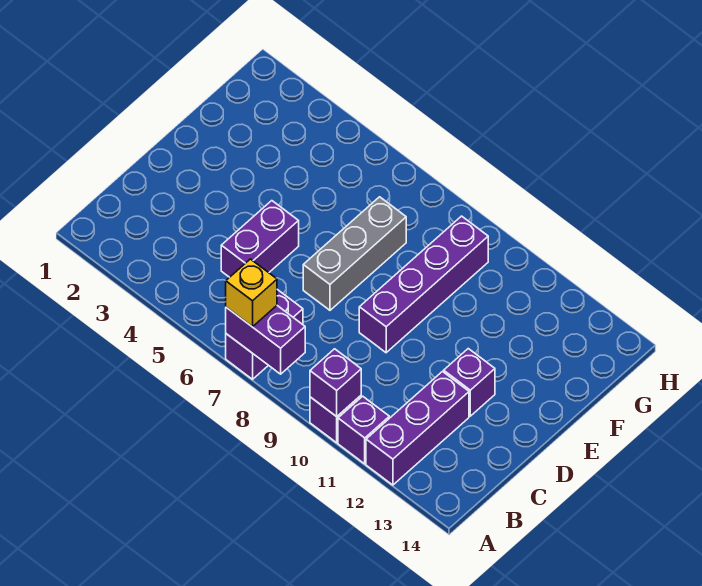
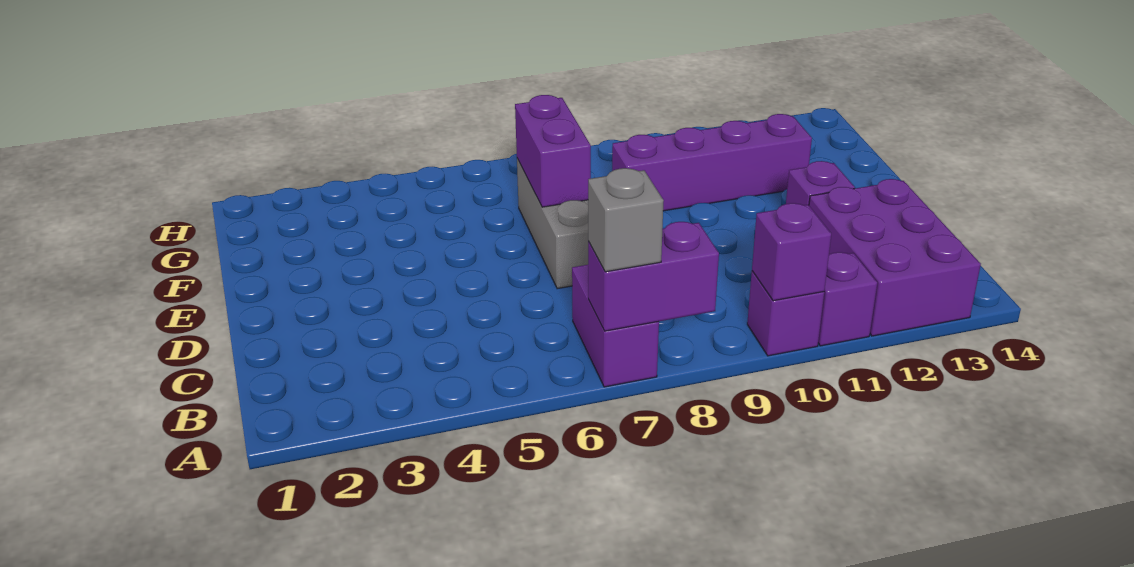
yellow 1x1 brick [226,259,277,327] -> grey 1x1 brick [588,168,664,272]
purple 1x3 brick [366,372,469,485] -> purple 2x3 brick [809,179,981,336]
purple 1x2 brick [221,201,299,277] -> purple 1x2 brick moved to [515,95,591,207]
purple 1x4 brick [359,216,488,353] -> purple 1x4 brick turned to [612,114,812,211]

